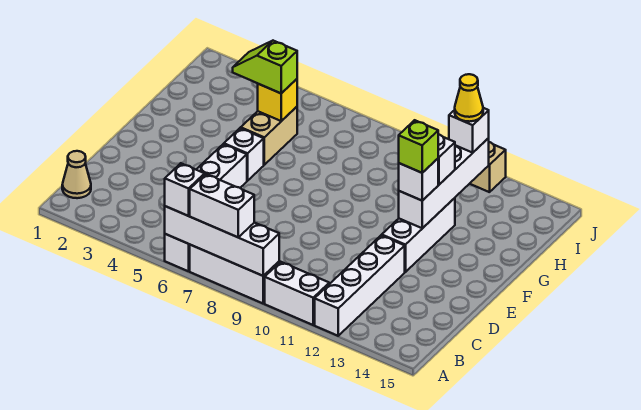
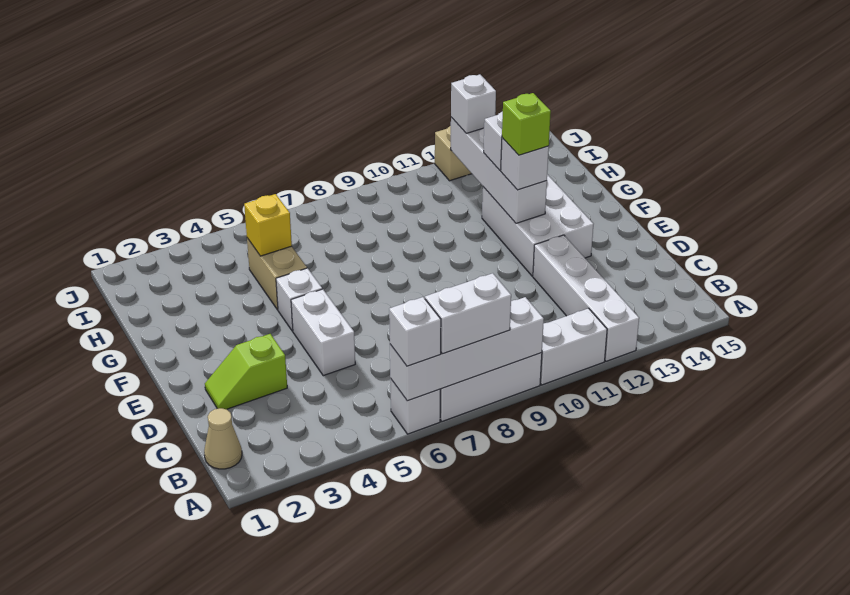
white 1x3 brick [382,198,455,272] -> white 2x3 brick [482,174,593,276]
lime 1x2 slope [233,41,297,93] -> lime 1x2 slope moved to [205,334,287,409]
yellow 1x1 cone [455,74,483,122] -> none

